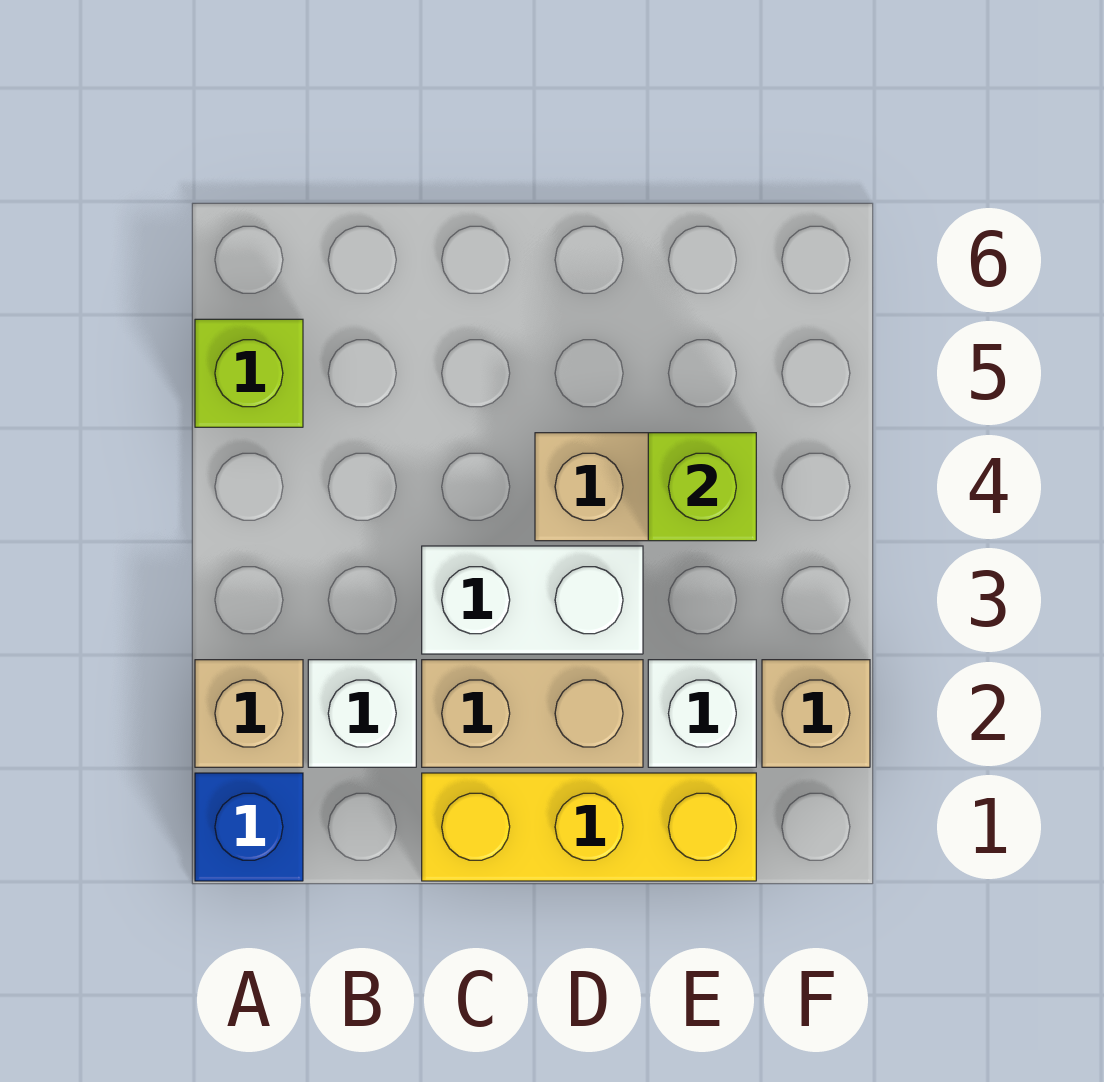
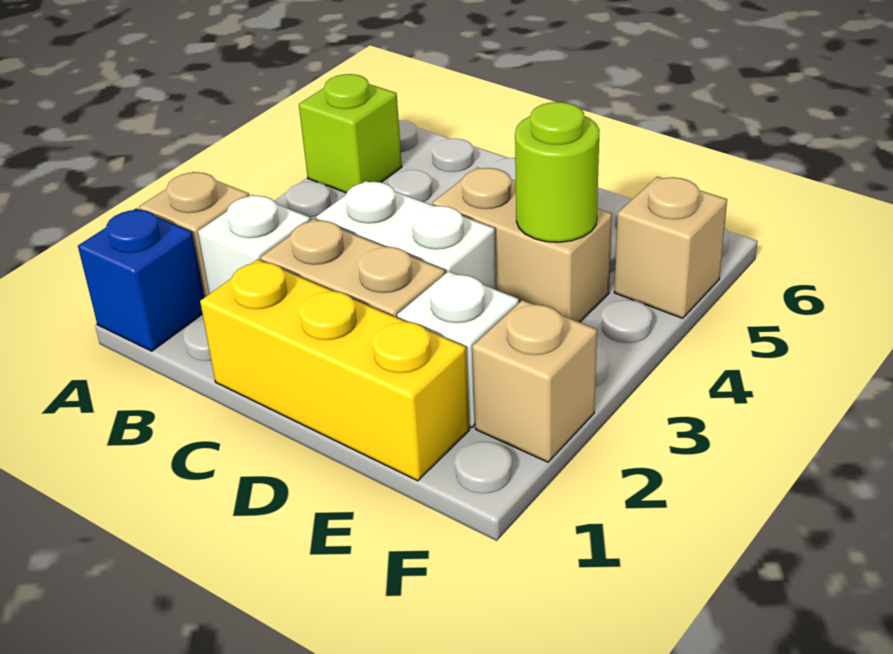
lime 1x1 brick [648,433,756,541] -> lime 1x1 round brick [515,102,600,242]
none -> tan 1x1 brick [614,177,727,318]

